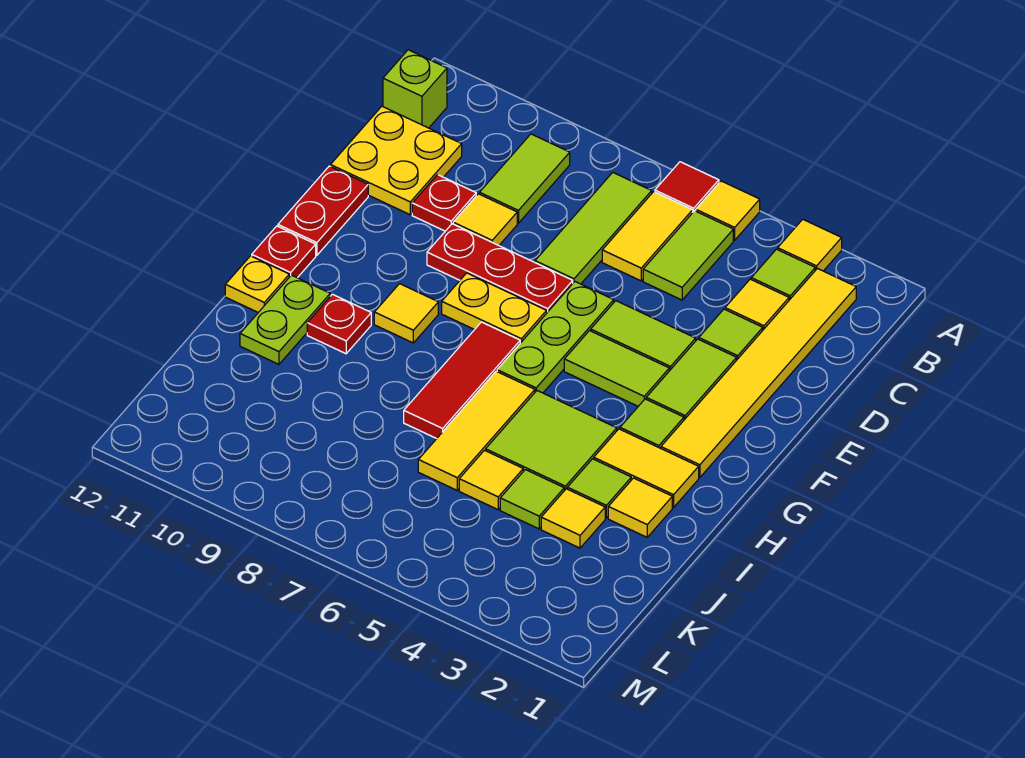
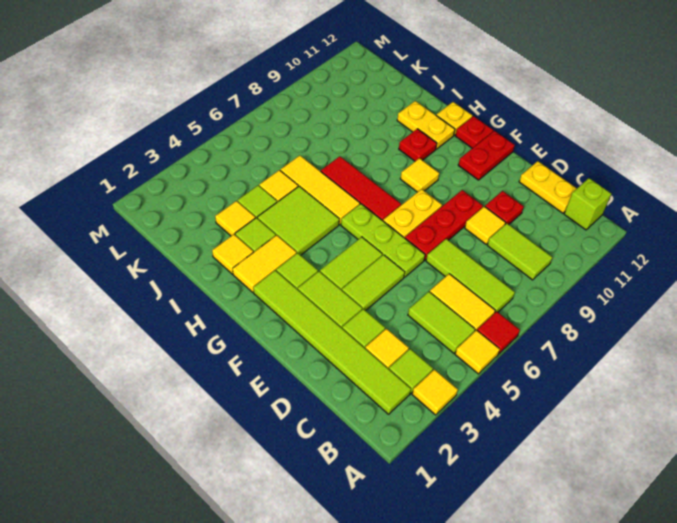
yellow 1x6 tile [661,269,856,478] -> lime 1x6 tile [253,270,411,414]
yellow 2x2 plate [331,106,462,215] -> yellow 1x2 plate [519,161,577,213]
red 1x2 plate [278,166,368,255] -> red 1x2 plate turned to [458,131,515,180]
lime 1x2 plate [240,275,330,364] -> yellow 1x2 plate [397,101,455,149]

